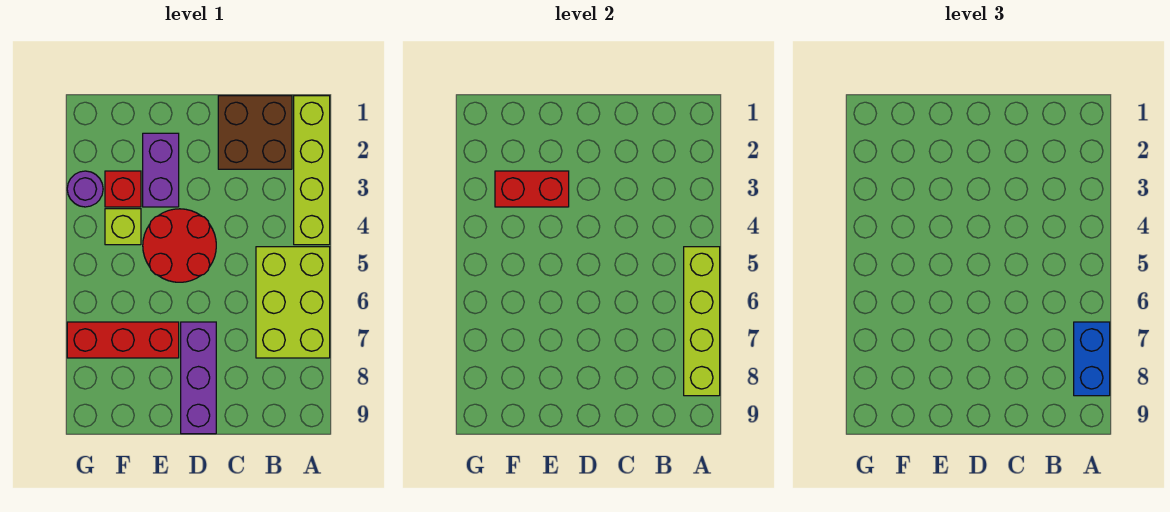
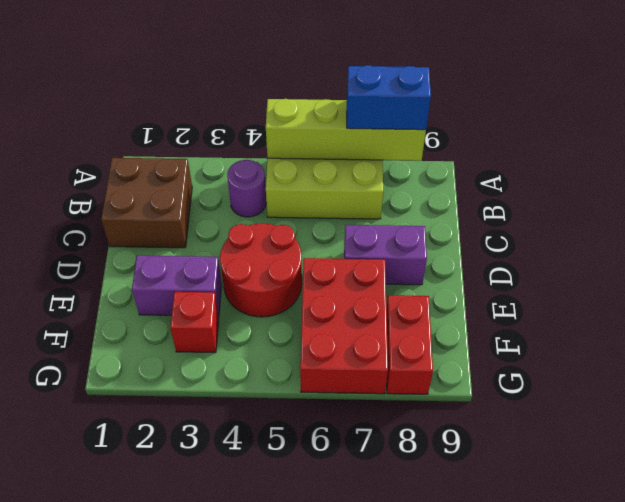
lime 1x4 brick [294,96,330,245] -> none
purple 1x3 brick [181,322,216,434] -> purple 1x2 brick [344,225,427,285]
red 1x2 brick [495,171,569,207] -> red 1x2 brick moved to [386,295,433,394]
red 1x3 brick [67,322,179,358] -> red 2x3 brick [300,258,388,394]
lime 1x1 brick [105,209,141,245] -> none
purple 1x1 round brick [67,171,103,207] -> purple 1x1 round brick moved to [227,160,266,217]

